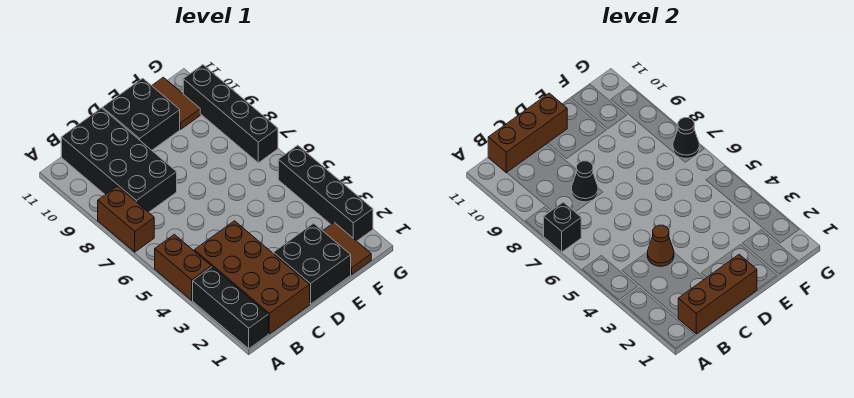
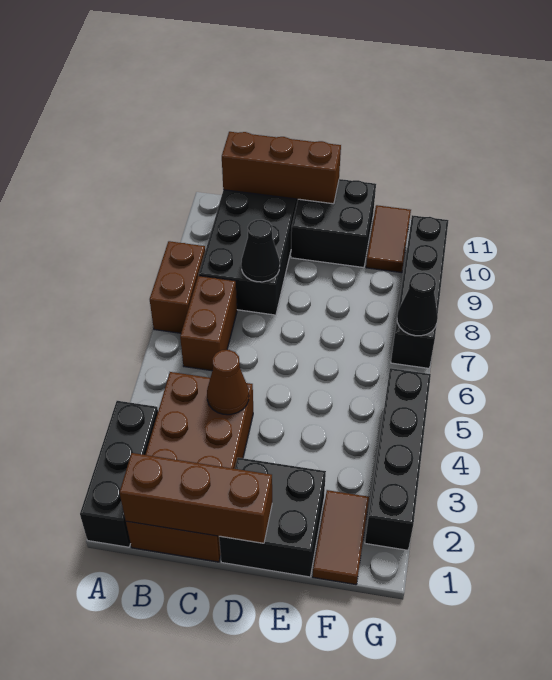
brown 1x2 brick [155,234,211,300] -> brown 1x2 brick moved to [180,276,237,371]
black 1x1 brick [544,202,581,252] -> none

